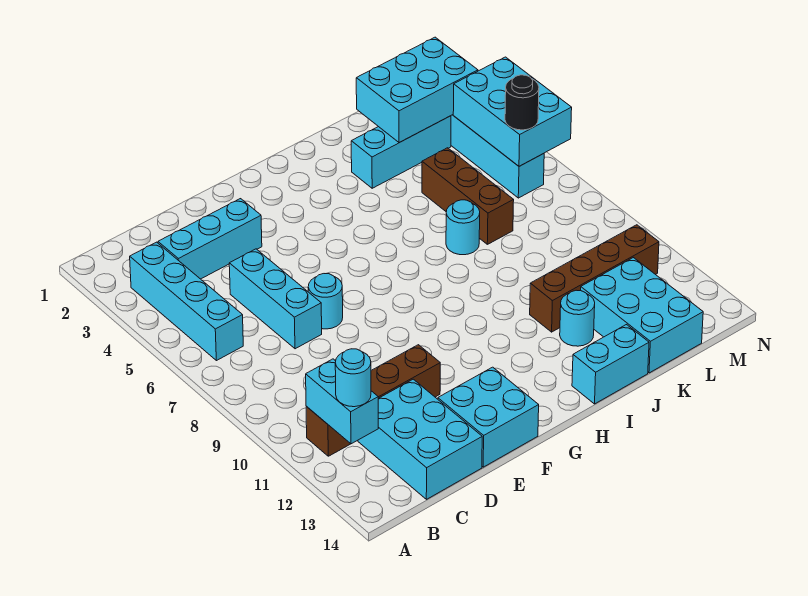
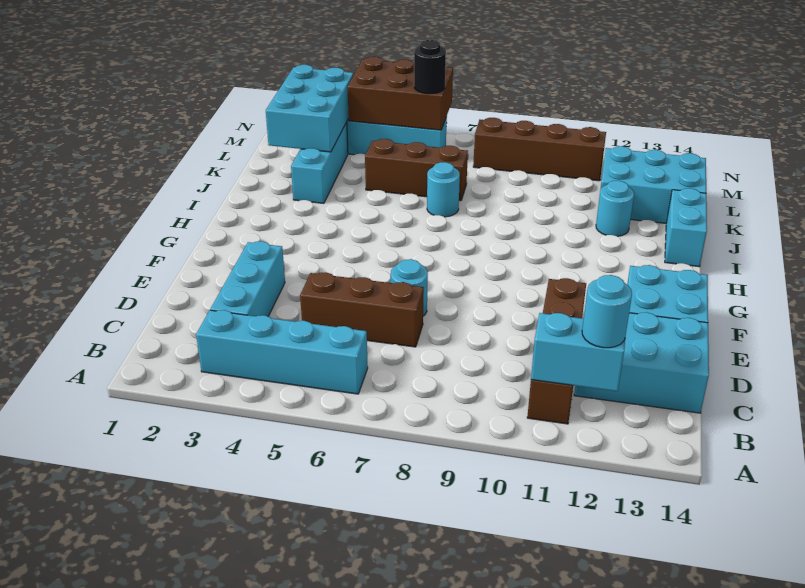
cyan 1x3 brick [229,249,322,349] -> brown 1x3 brick [300,272,424,347]
brown 1x4 brick [530,225,659,332] -> brown 1x4 brick turned to [473,118,606,181]
cyan 2x3 brick [453,57,572,166] -> brown 2x3 brick [348,57,453,130]

